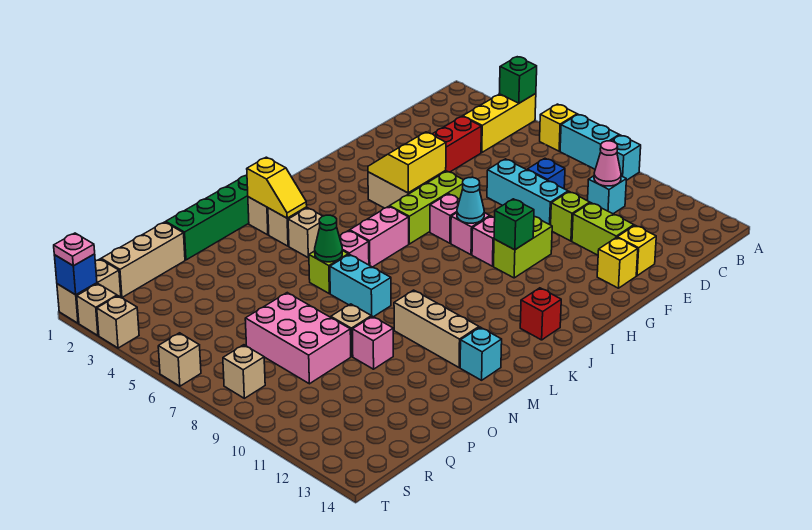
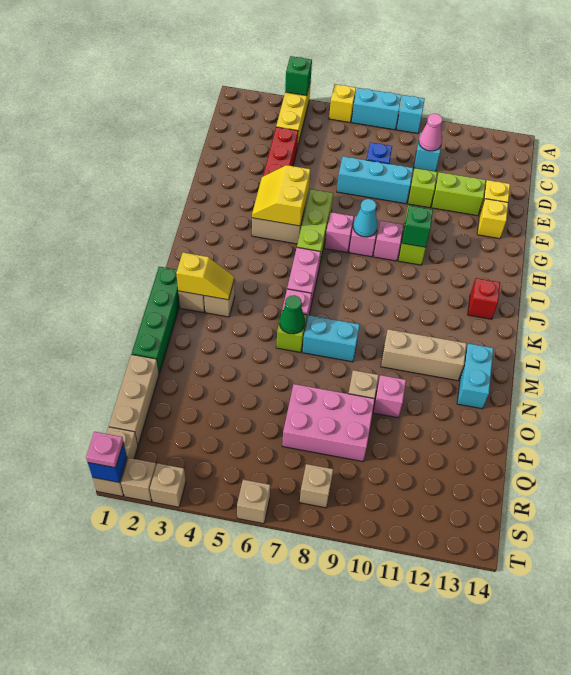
tan 1x1 brick [288,208,322,258] -> none
cyan 1x1 brick [460,327,502,380] -> cyan 1x2 brick [457,343,494,409]

